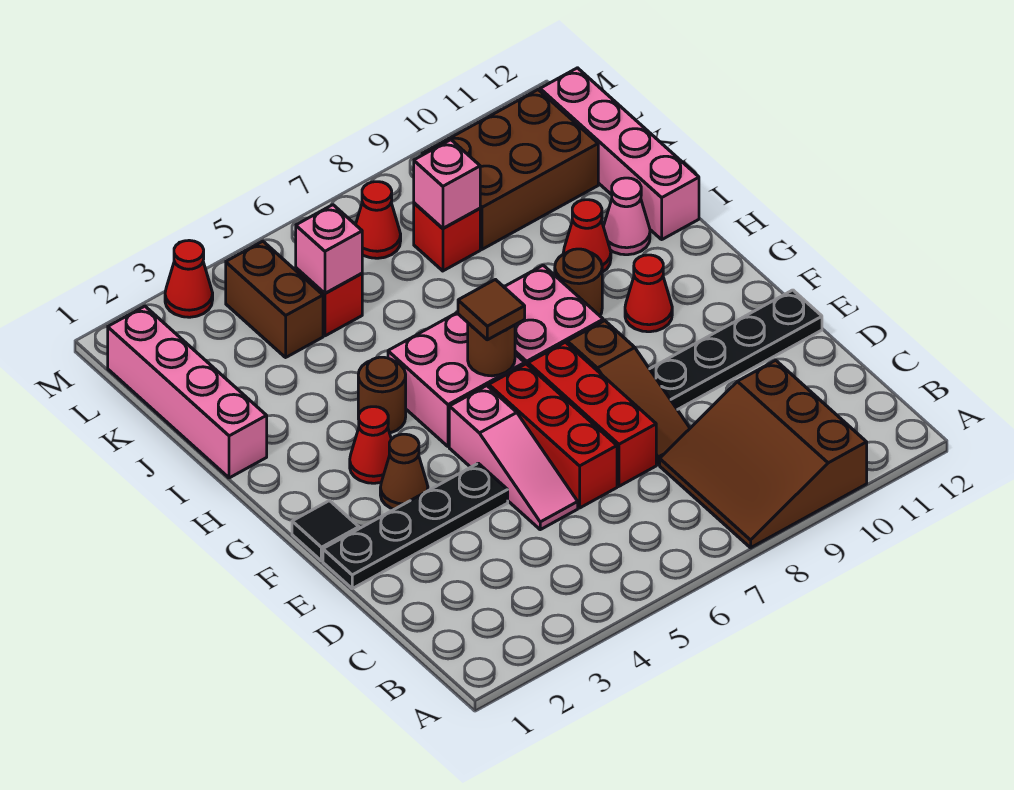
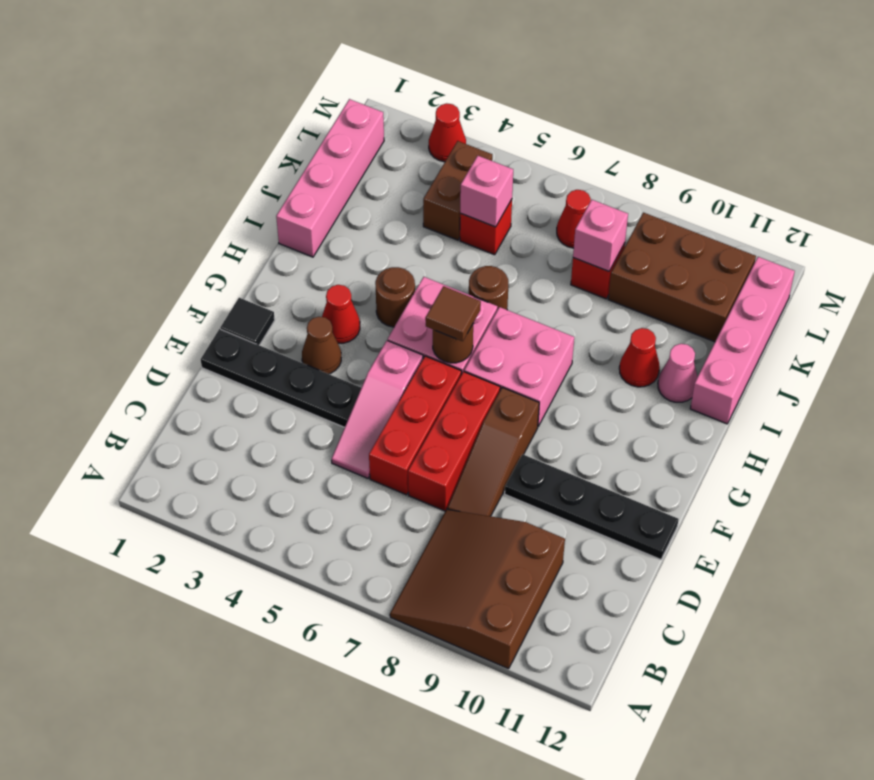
red 1x1 cone [625,255,672,332] -> none
brown 1x1 round brick [555,249,602,316] -> brown 1x1 round brick moved to [469,266,508,310]

